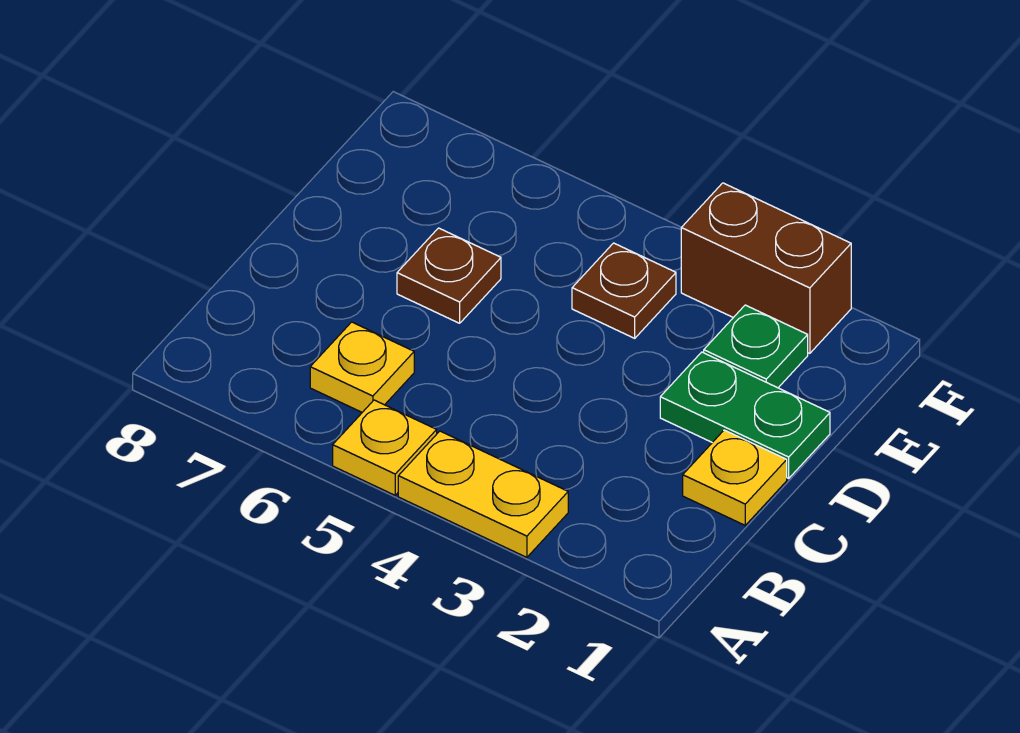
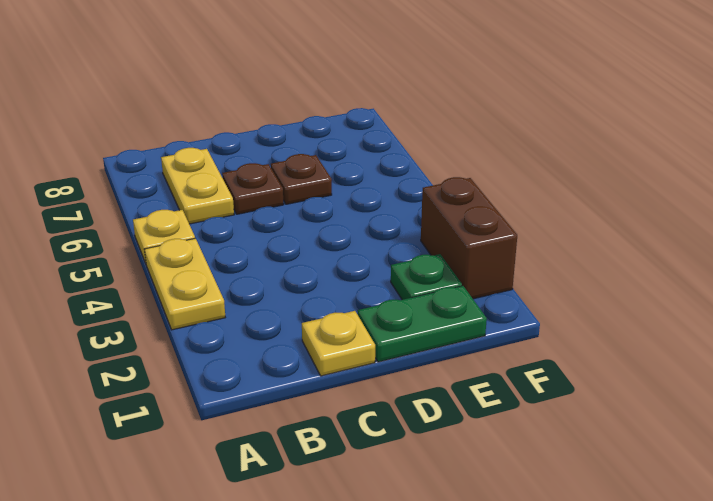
yellow 1x1 plate [310,322,414,412] -> yellow 1x2 plate [161,148,234,224]
green 1x2 plate [660,352,830,478] -> green 1x2 plate turned to [358,286,487,362]
brown 1x1 plate [572,243,676,338] -> brown 1x1 plate moved to [222,163,284,214]

